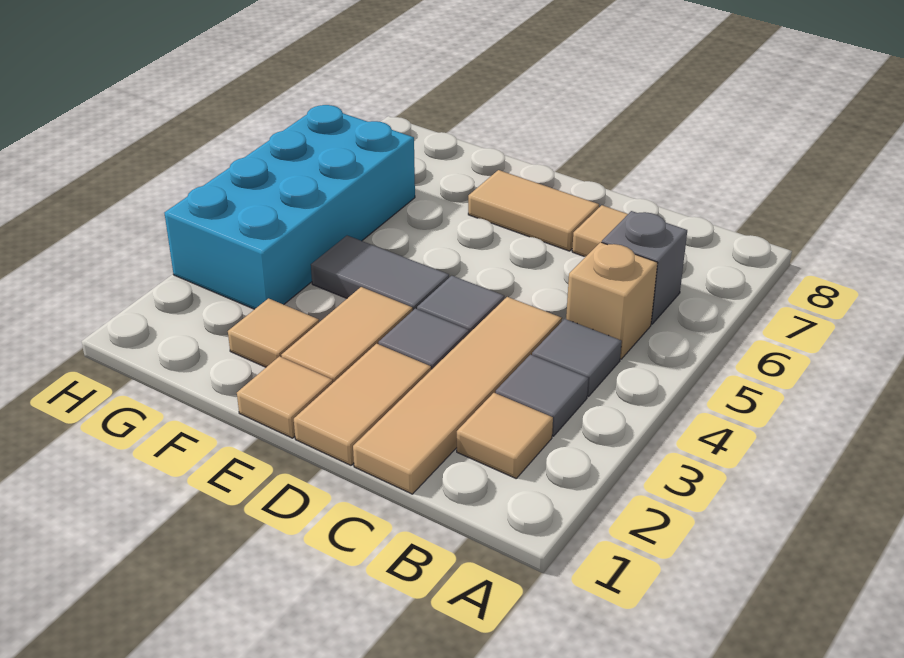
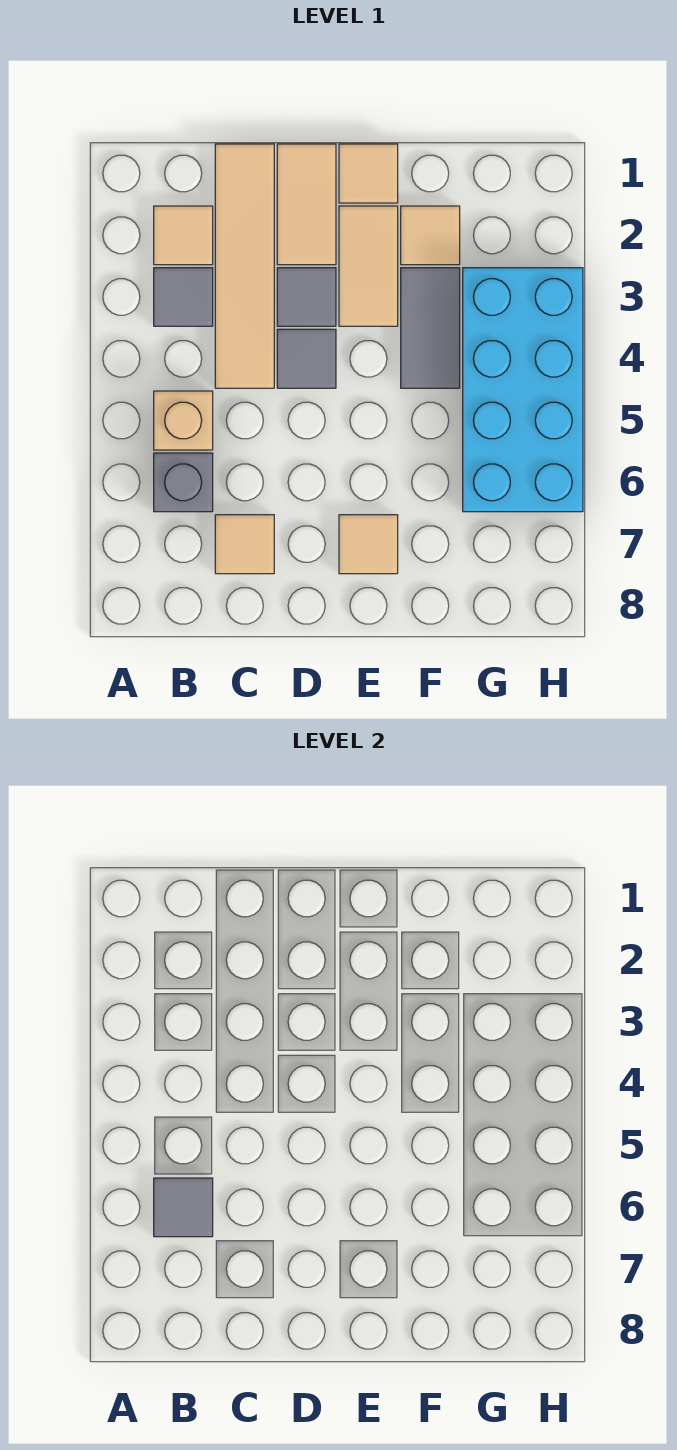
grey 1x1 tile [532,319,622,397] -> grey 1x1 tile moved to [154,1178,213,1237]
tan 1x2 tile [468,170,599,251] -> tan 1x1 tile [339,515,398,574]
grey 1x2 tile [311,236,449,310] -> grey 1x2 tile turned to [401,268,460,388]

